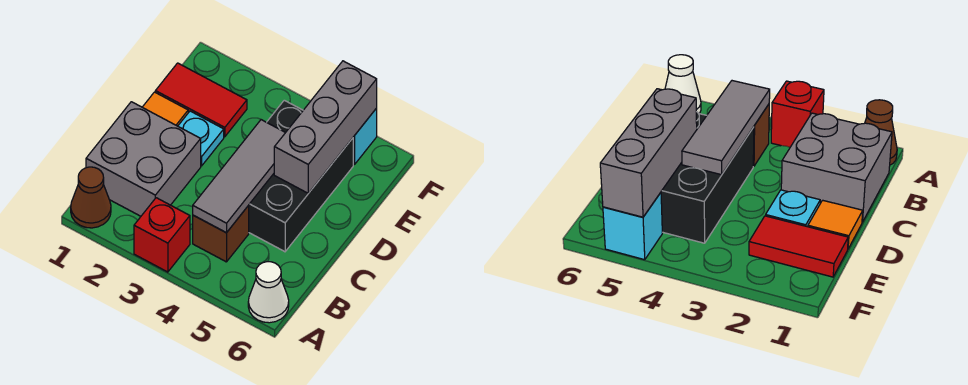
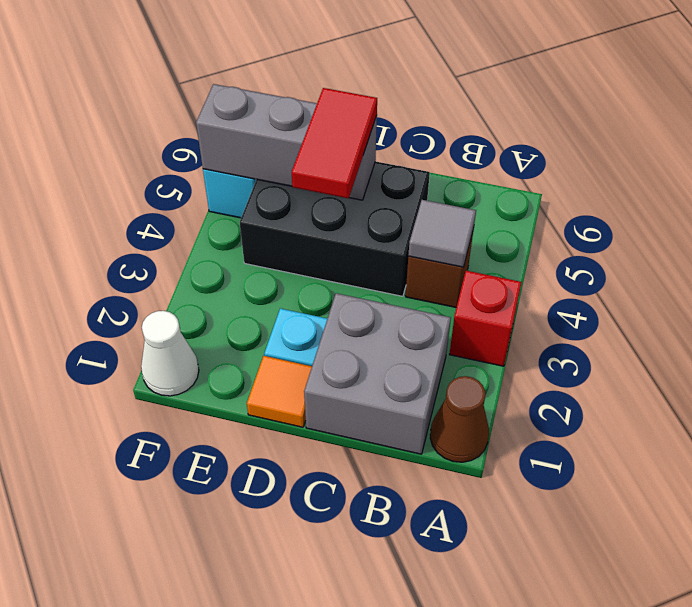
white 1x1 cone [248,262,289,323] -> white 1x1 cone moved to [141,311,199,396]
grey 1x3 tile [193,120,285,233] -> grey 1x1 tile [408,200,476,267]
red 1x2 tile [155,63,247,137] -> red 1x2 tile moved to [292,88,377,198]

